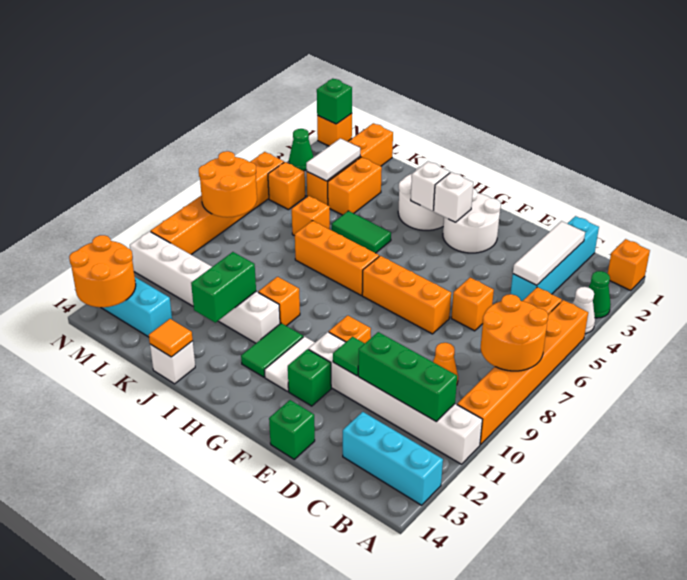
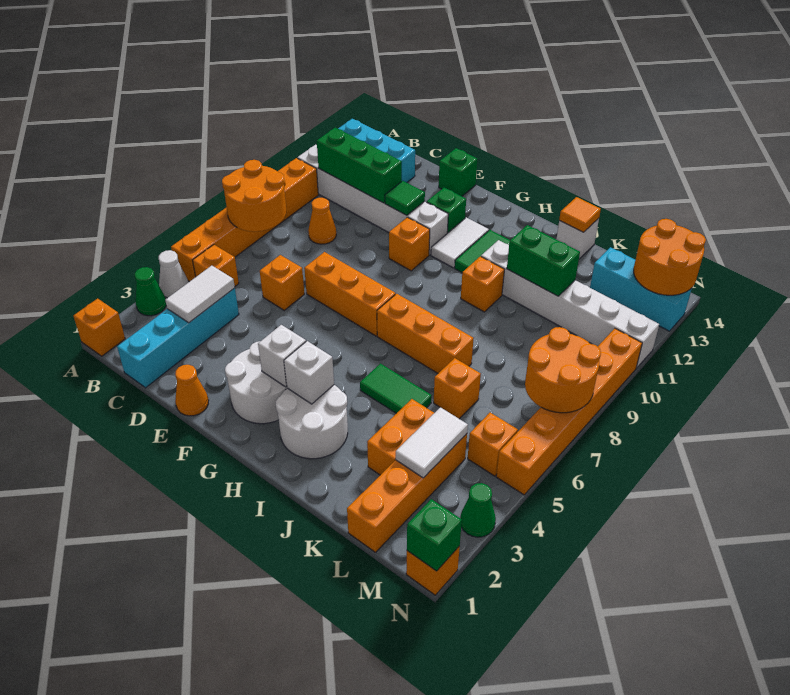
white 1x3 tile [513,221,585,285] -> white 1x2 tile [165,266,235,323]
none -> orange 1x1 cone [175,365,209,416]
green 1x2 brick [191,252,256,323] -> green 1x2 brick turned to [507,225,580,296]

